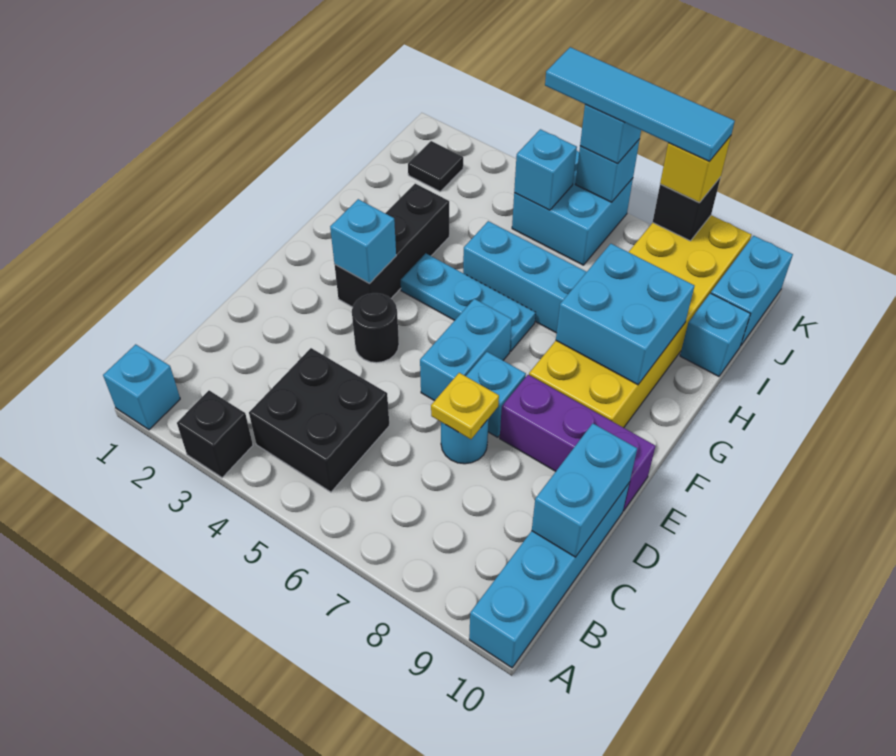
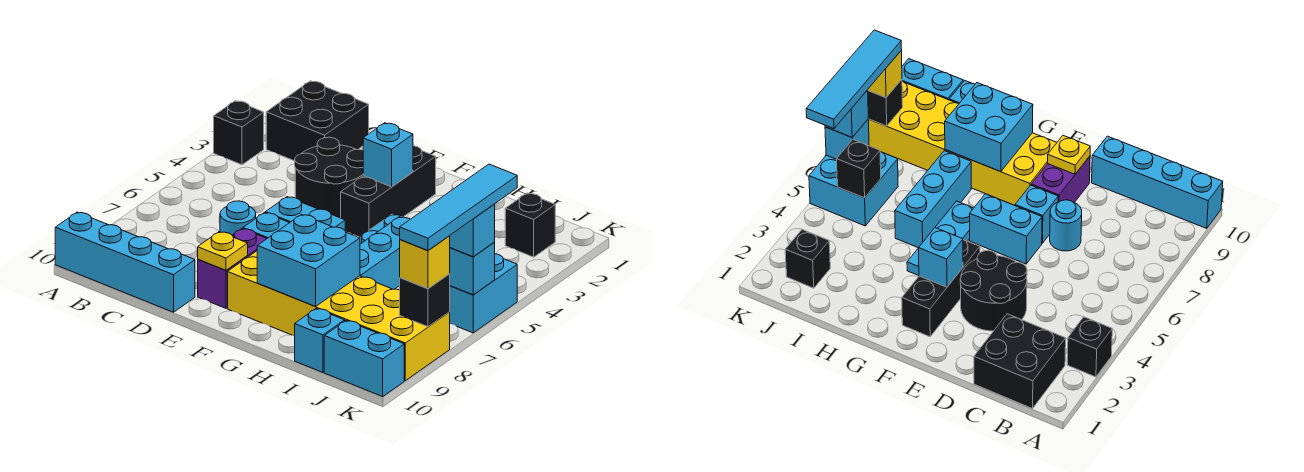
cyan 1x1 brick [103,344,180,430] -> none
black 2x2 brick [249,348,389,492] -> black 2x2 brick moved to [266,81,369,161]
cyan 1x2 brick [532,424,637,557] -> none
yellow 1x1 plate [431,373,499,439] -> yellow 1x1 plate moved to [198,232,248,270]
black 1x1 round brick [352,293,399,363] -> black 2x2 round brick [295,137,363,218]
purple 1x3 brick [500,375,656,511] -> purple 1x2 brick [198,229,267,308]
black 1x3 brick [335,184,449,307] -> black 1x3 brick turned to [341,146,436,237]
black 1x1 tile [408,141,463,191] -> black 1x1 brick [505,193,555,257]
cyan 1x1 brick [514,129,577,210] -> black 1x1 brick [836,140,881,198]

